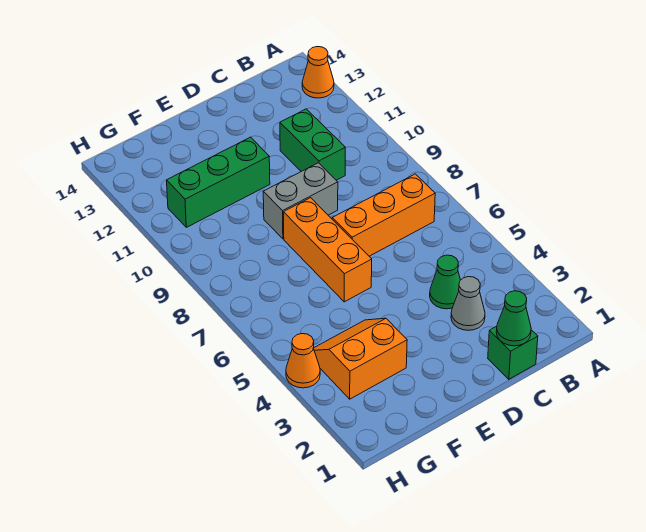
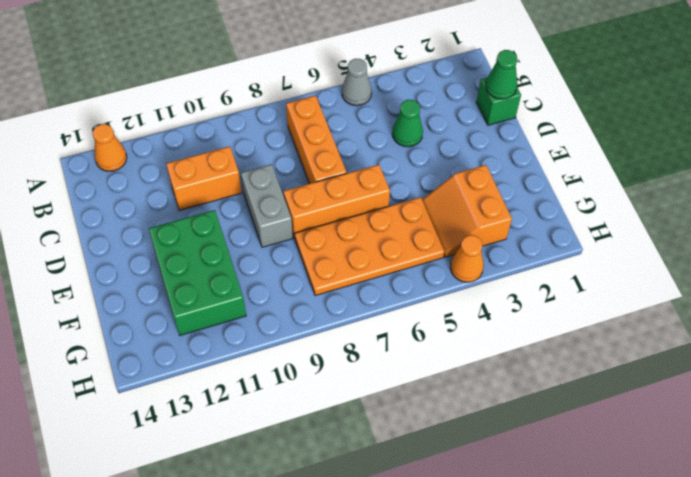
grey 1x1 cone [451,277,485,330] -> grey 1x1 cone moved to [342,59,372,106]
green 1x2 brick [280,109,345,180] -> orange 1x2 brick [166,146,242,210]
green 1x3 brick [167,137,270,227] -> green 2x3 brick [149,210,246,335]
none -> orange 2x4 plate [294,197,444,296]

